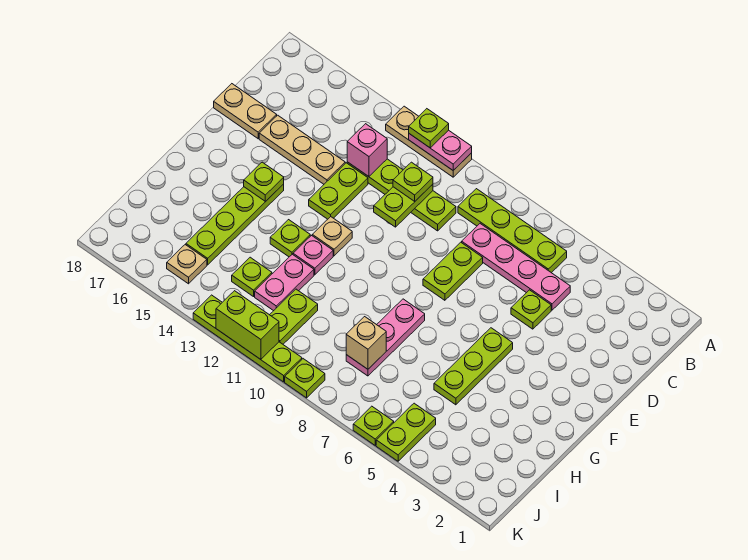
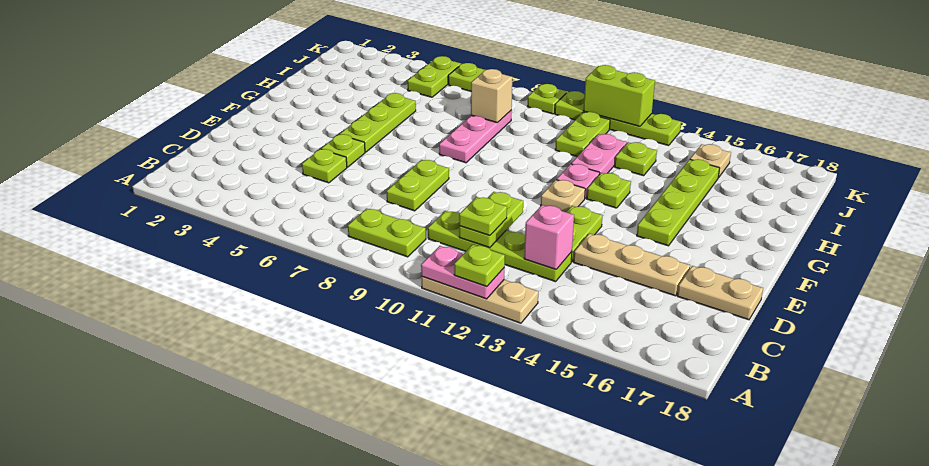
lime 1x4 plate [458,189,567,273] -> lime 1x2 plate [348,209,426,257]
pink 1x4 plate [462,224,570,310] -> none
lime 1x1 plate [244,162,284,201] -> lime 1x1 plate moved to [321,134,365,167]

